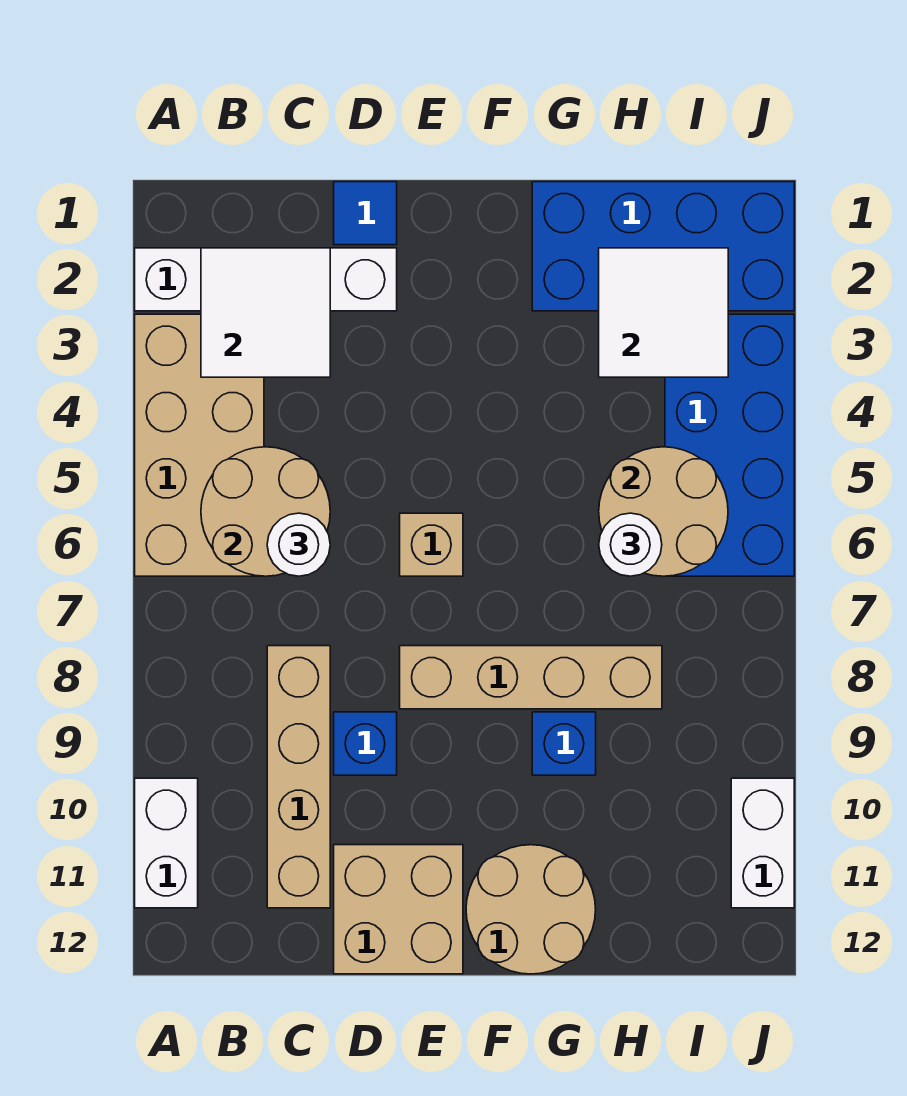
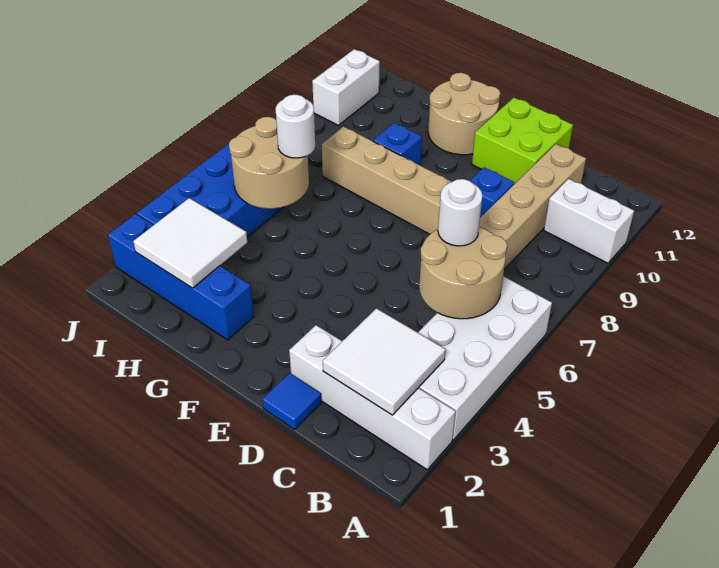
tan 2x4 brick [135,314,264,576] -> white 2x4 brick [418,276,552,440]
white 1x2 brick [135,778,198,908] -> white 1x2 brick turned to [544,179,634,263]
tan 2x2 brick [334,845,463,974] -> lime 2x2 brick [472,98,573,184]
tan 1x1 brick [400,513,463,576] -> none
blue 2x4 brick [532,182,794,311] -> blue 1x4 brick [108,214,254,340]

